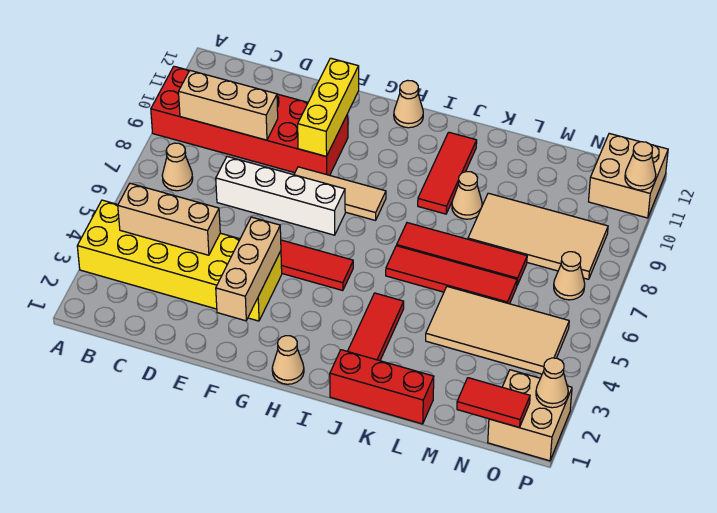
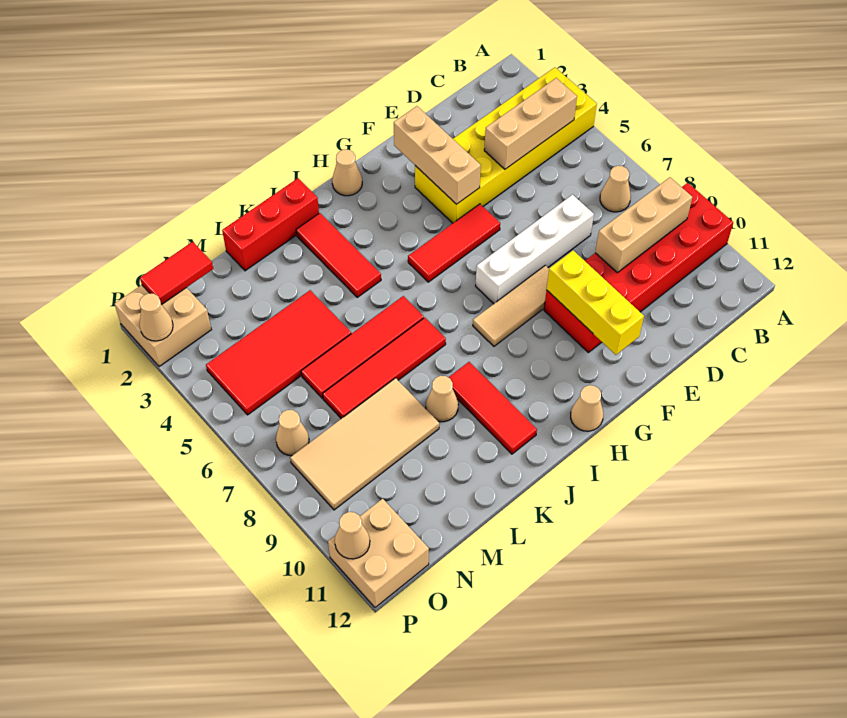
tan 2x4 tile [426,287,569,374] -> red 2x4 tile [206,290,351,415]

